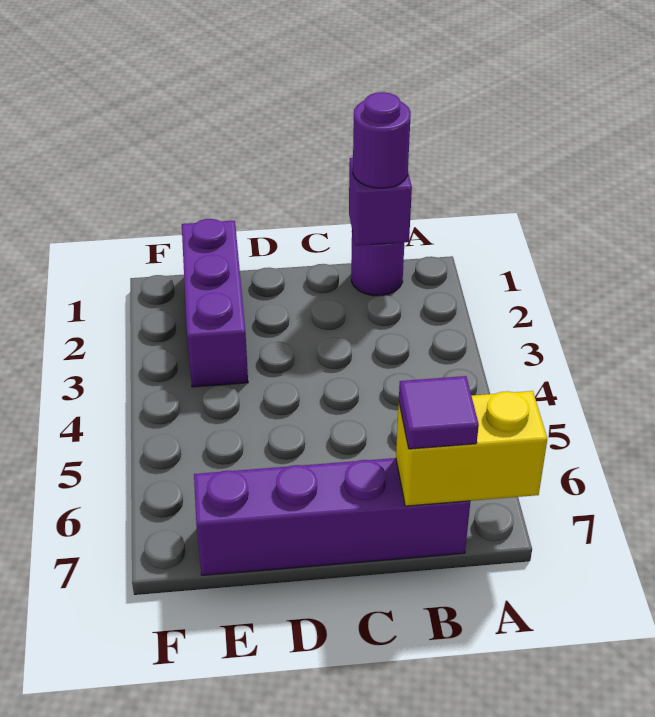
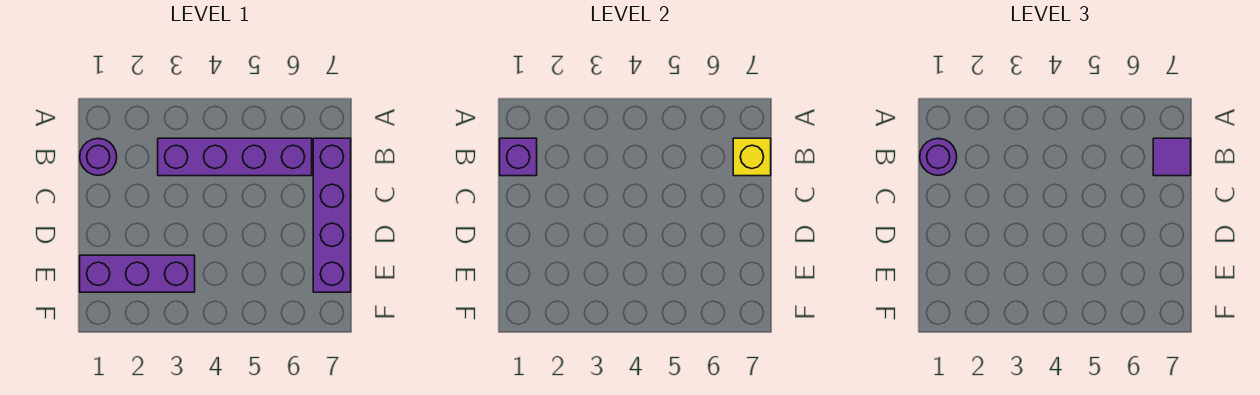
yellow 1x2 brick [396,391,547,506] -> yellow 1x1 brick [733,138,771,176]
none -> purple 1x4 brick [158,138,312,176]

